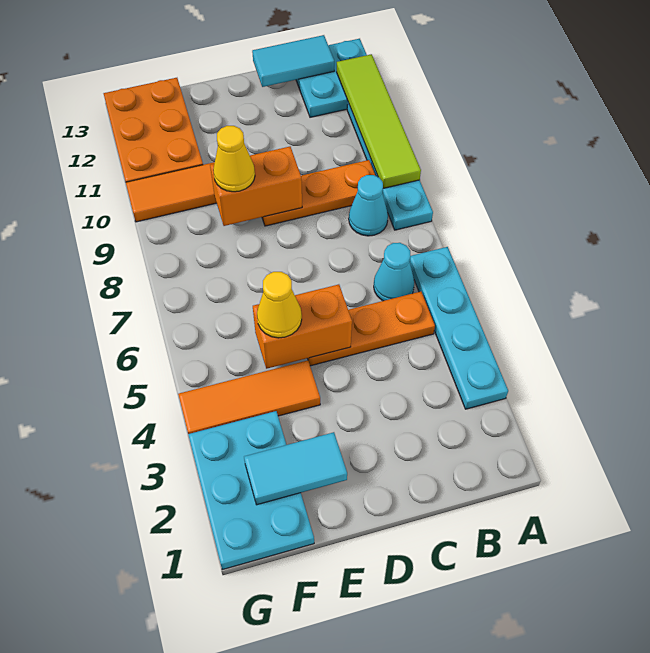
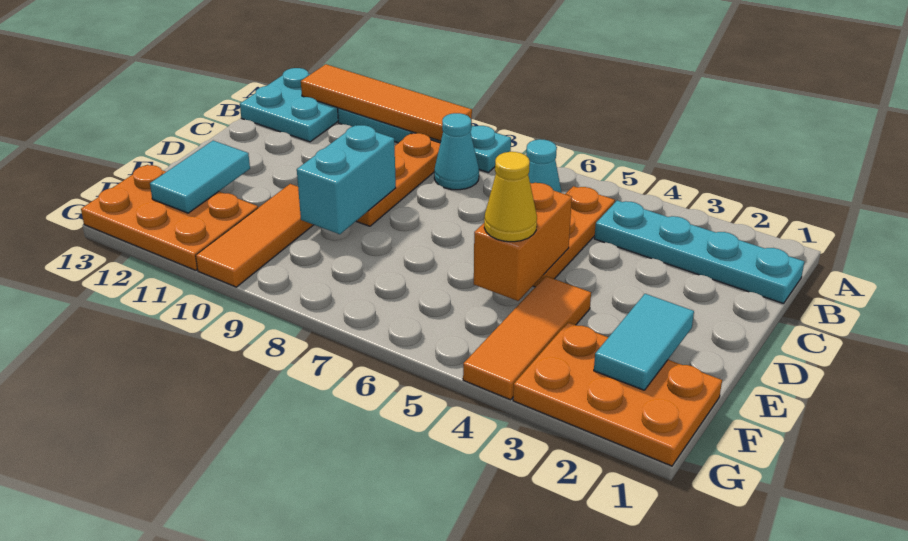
cyan 1x4 plate [410,247,508,409] -> cyan 1x4 plate moved to [594,200,804,304]
lime 1x4 tile [337,54,421,188] -> orange 1x4 tile [301,64,472,141]
cyan 1x2 tile [252,35,334,87] -> cyan 1x2 tile moved to [150,141,250,213]
orange 1x2 brick [210,147,302,226] -> cyan 1x2 brick [297,125,396,234]
yellow 1x1 cone [213,126,255,192] -> none
cyan 2x3 plate [188,411,314,570] -> orange 2x3 plate [513,322,722,466]

